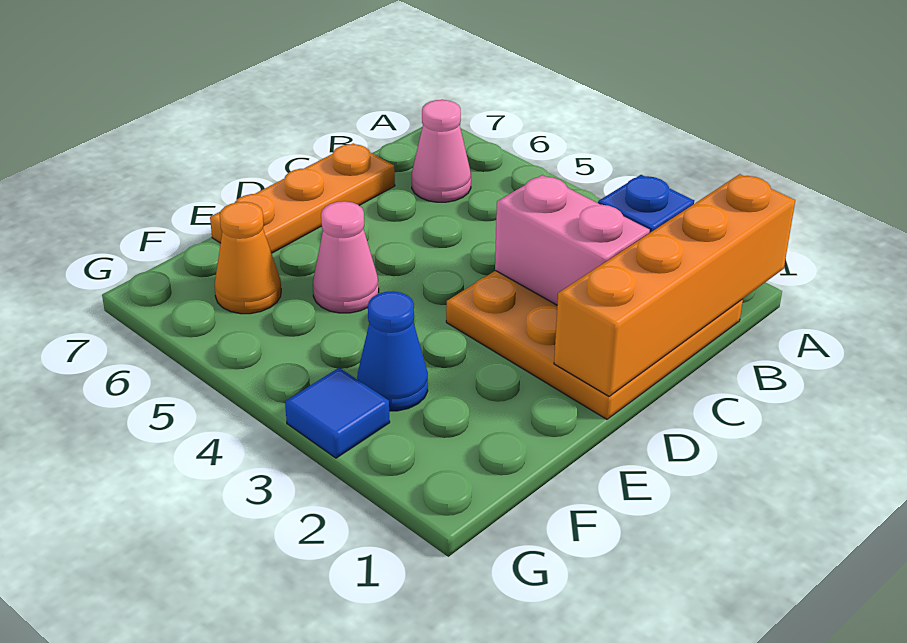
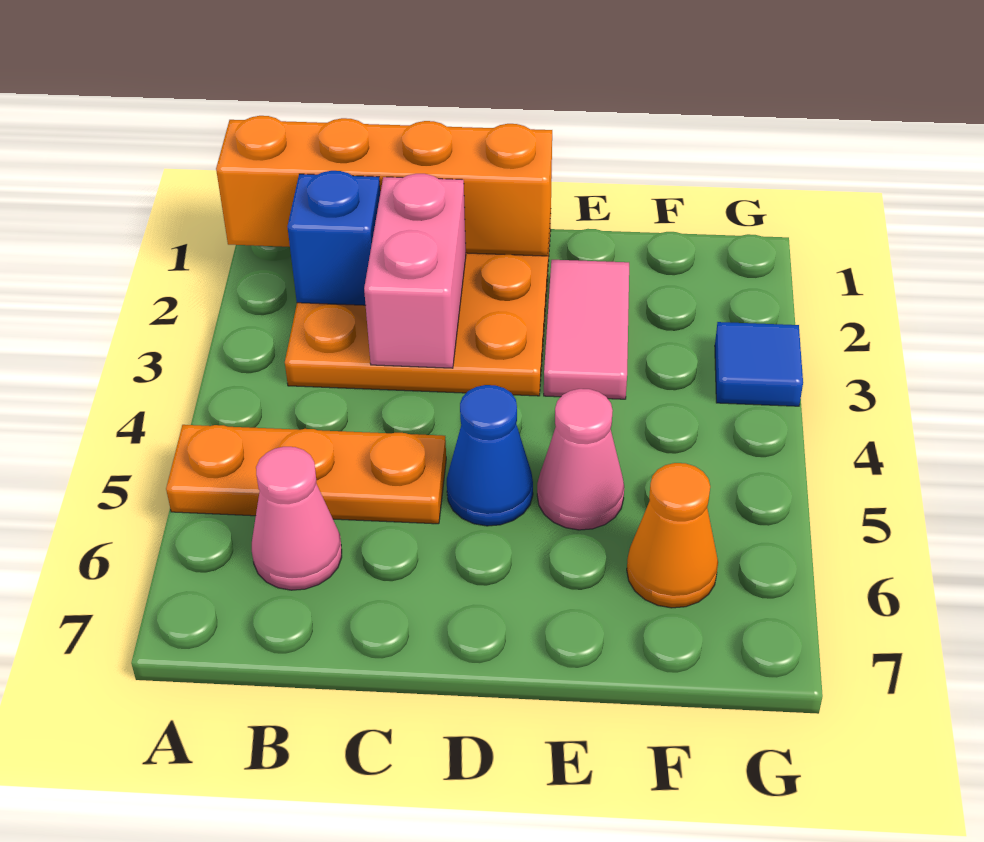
orange 1x3 plate [210,143,395,253] -> orange 1x3 plate moved to [166,425,446,524]
none -> pink 1x2 tile [544,260,629,399]
blue 1x1 cone [357,291,428,411] -> blue 1x1 cone moved to [447,385,533,526]

